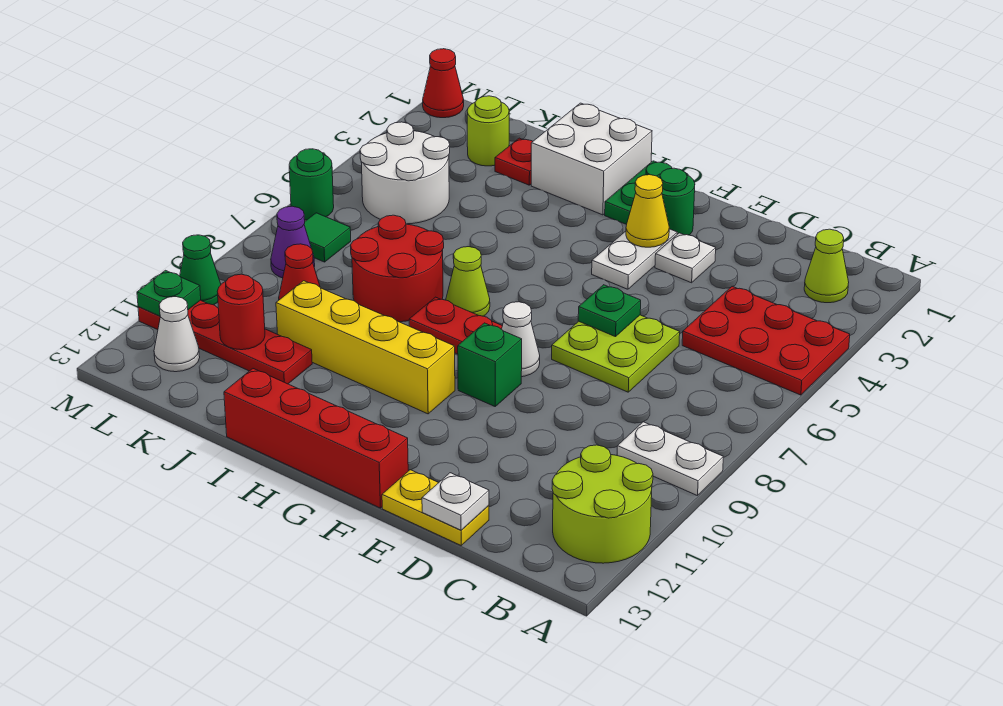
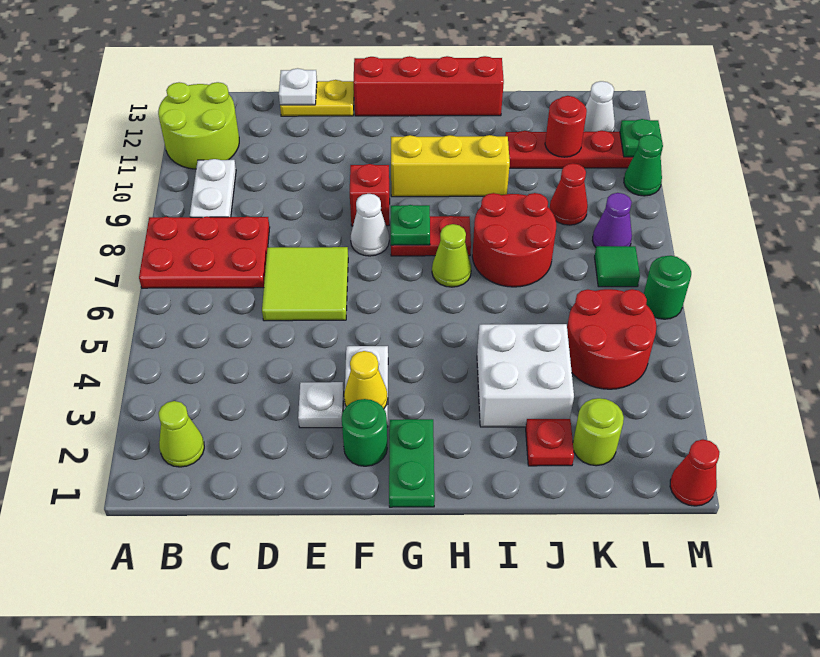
red 2x3 plate [682,286,850,395] -> red 2x3 plate moved to [139,217,270,288]
white 1x2 plate [617,422,723,496] -> white 1x2 plate turned to [190,159,236,217]
lime 2x2 plate [552,315,680,392] -> lime 2x2 tile [262,247,348,321]
green 1x1 plate [578,285,641,337] -> green 1x1 plate moved to [391,205,430,245]
green 1x1 brick [458,323,522,406] -> red 1x1 brick [350,164,390,226]
yellow 1x4 brick [276,281,455,414] -> yellow 1x3 brick [391,135,510,197]
white 2x2 brick [531,103,652,215] -> white 2x2 brick moved to [477,324,574,427]
white 2x2 round brick [360,122,450,224] -> red 2x2 round brick [567,289,656,389]

